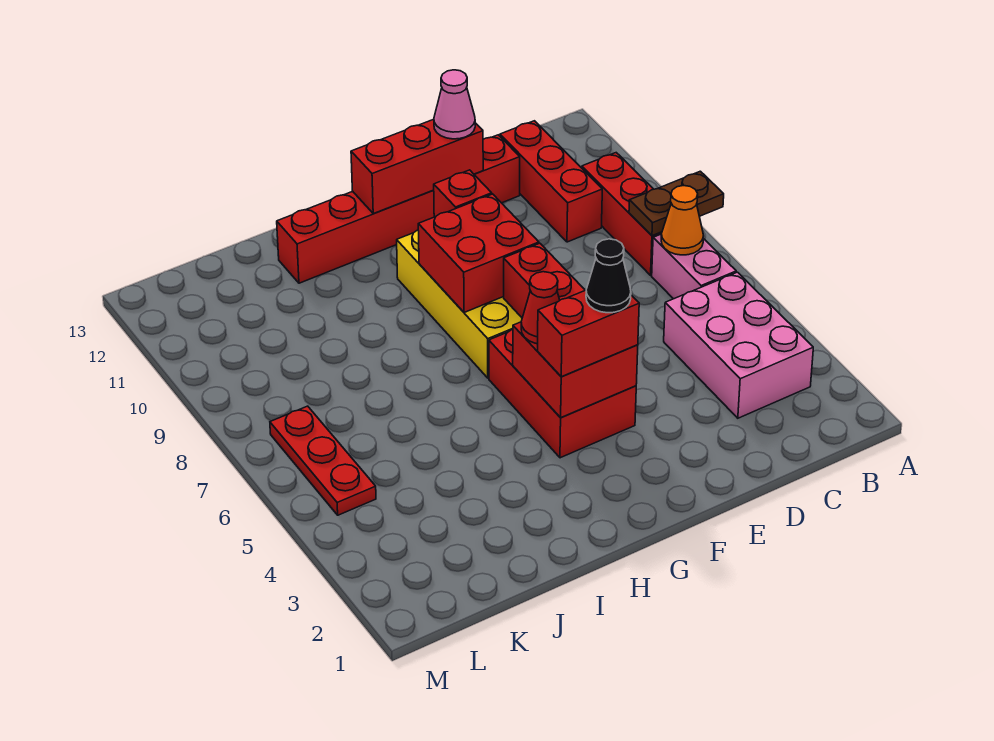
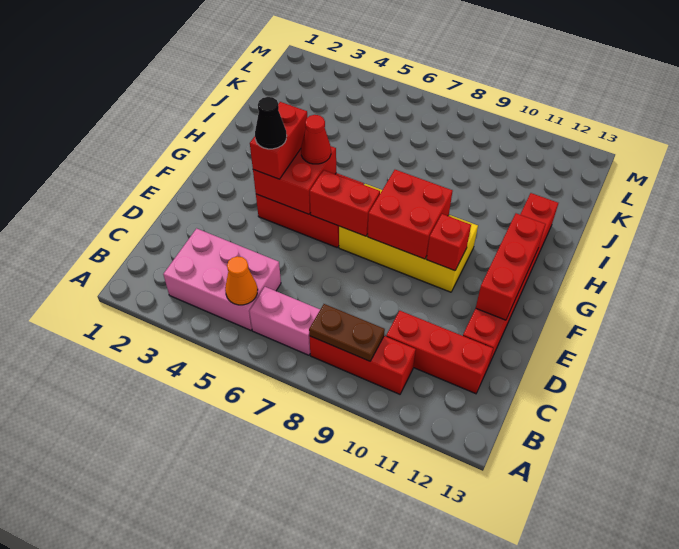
brown 1x2 plate [629,171,724,236] -> brown 1x2 plate turned to [309,304,385,361]
orange 1x1 cone [661,185,704,255] -> orange 1x1 cone moved to [225,256,258,305]
pink 1x1 cone [434,70,475,139] -> none
red 1x3 plate [270,406,376,515] -> none

